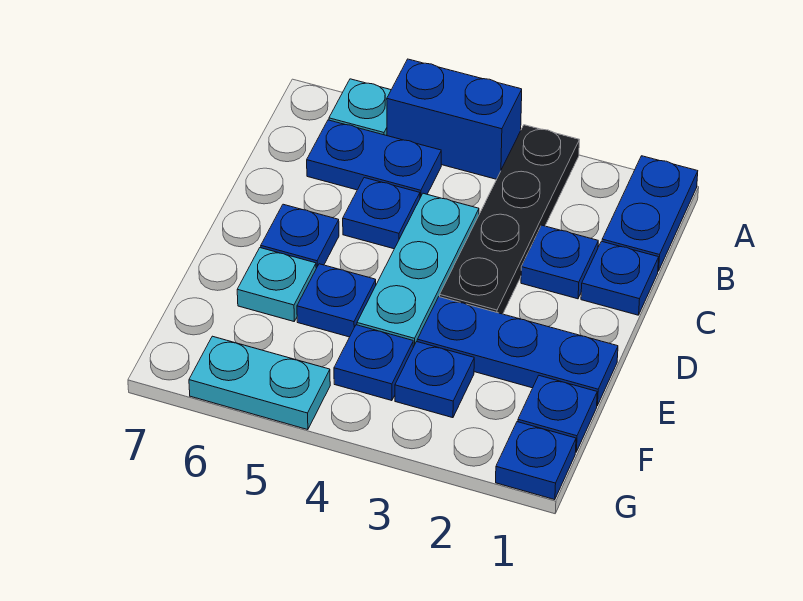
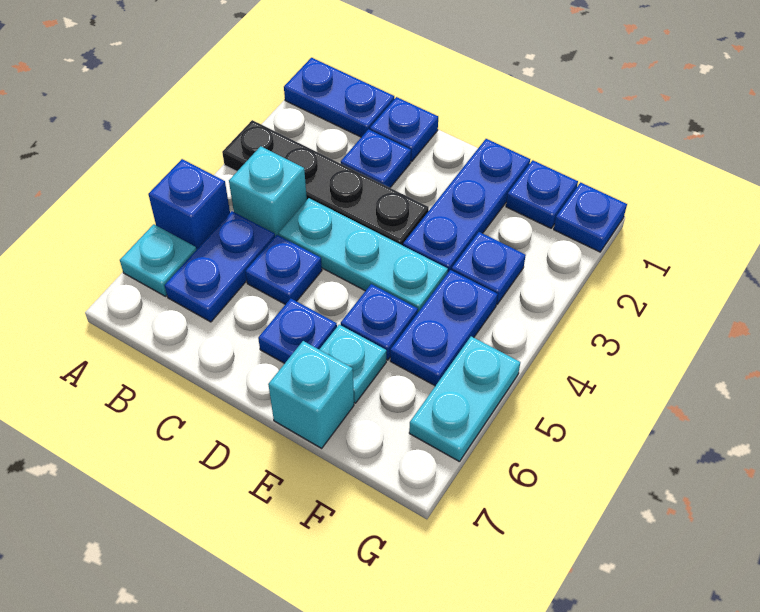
blue 1x2 brick [387,59,522,179] -> blue 1x1 brick [148,159,230,250]
none -> cyan 1x1 brick [229,146,307,236]
none -> cyan 1x1 brick [268,341,354,448]
blue 1x1 plate [334,325,413,401] -> blue 1x2 plate [390,270,498,386]

